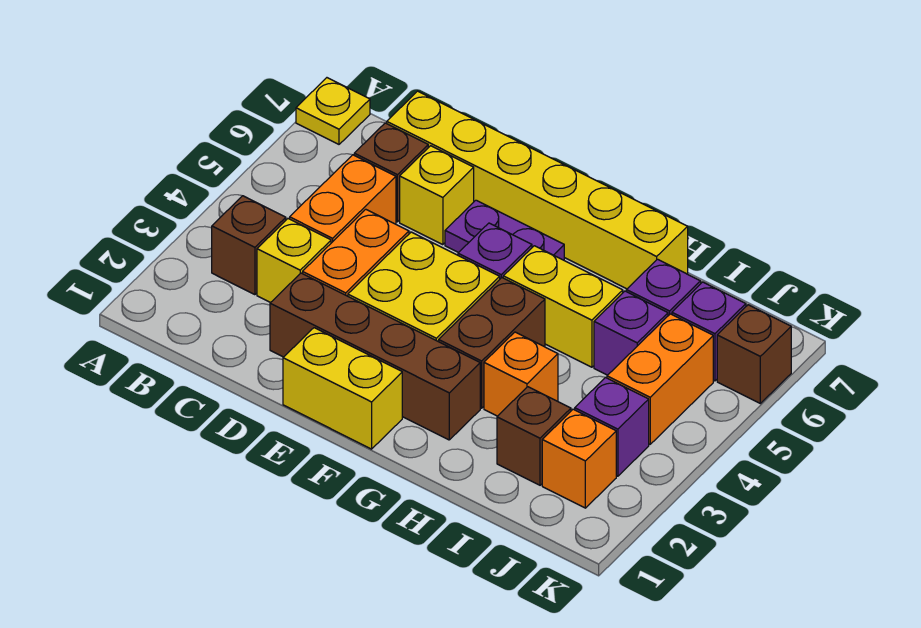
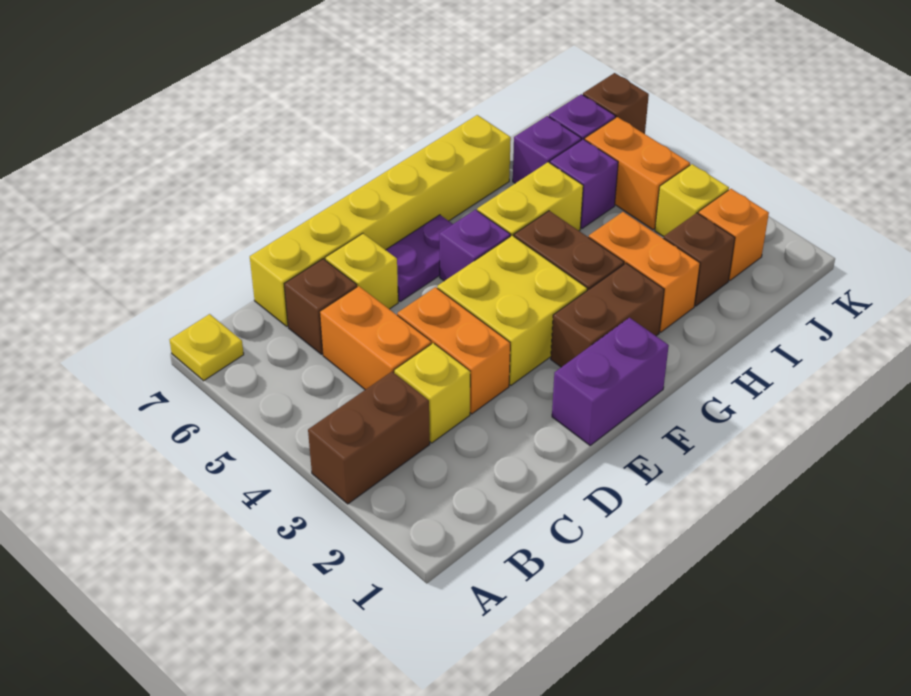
brown 1x1 brick [212,196,286,295] -> brown 1x2 brick [308,372,430,504]
brown 1x4 brick [270,273,480,440] -> brown 1x2 brick [551,263,664,367]
yellow 1x2 brick [283,328,402,449] -> purple 1x2 brick [552,318,669,445]
orange 1x1 brick [484,332,558,416] -> orange 1x2 brick [589,212,700,332]
purple 1x1 brick [575,377,649,476] -> yellow 1x1 brick [655,164,729,237]

